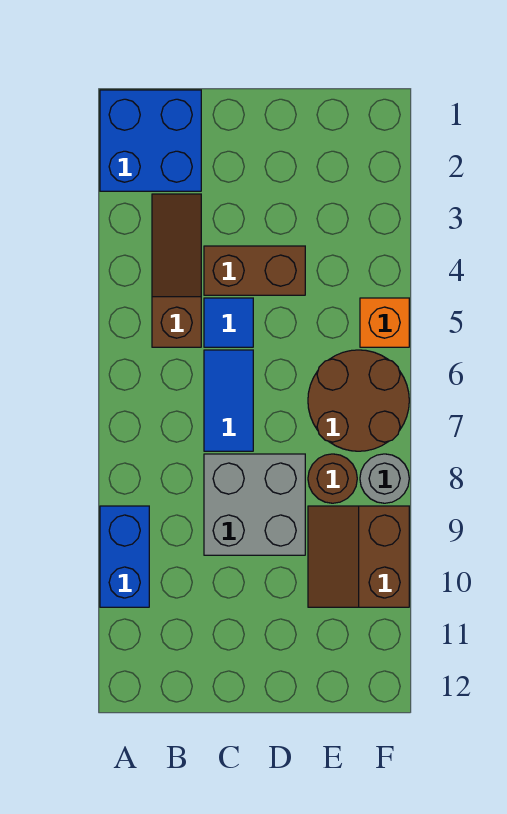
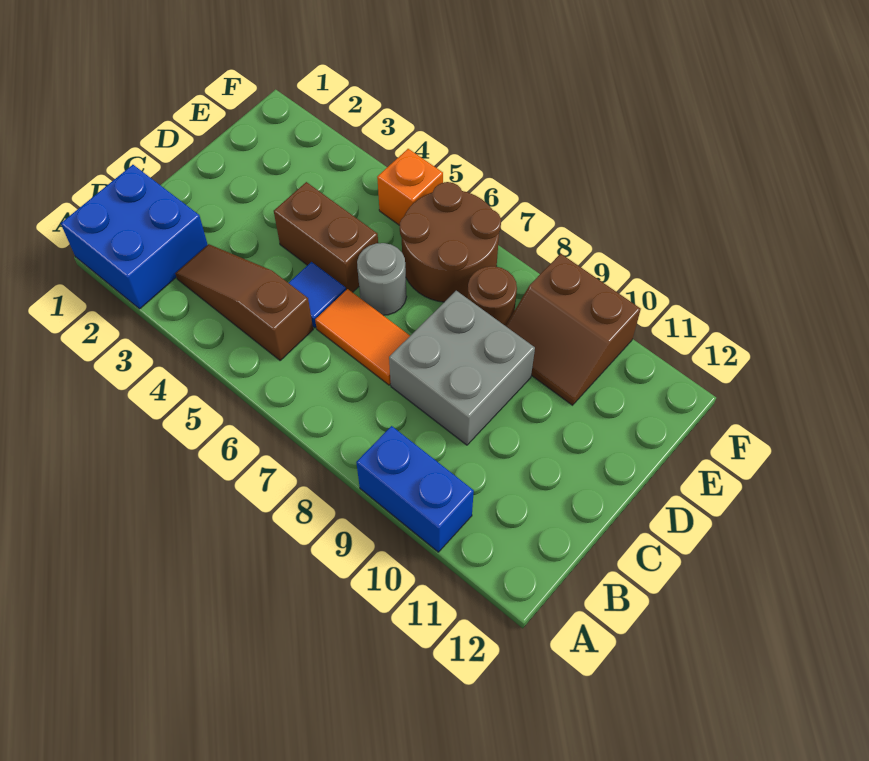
brown 1x2 brick [204,246,305,295] -> brown 1x2 brick turned to [274,182,378,292]
blue 1x2 tile [204,350,253,451] -> orange 1x2 tile [315,289,410,385]
grey 1x1 round brick [360,454,409,503] -> grey 1x1 round brick moved to [357,243,407,315]

